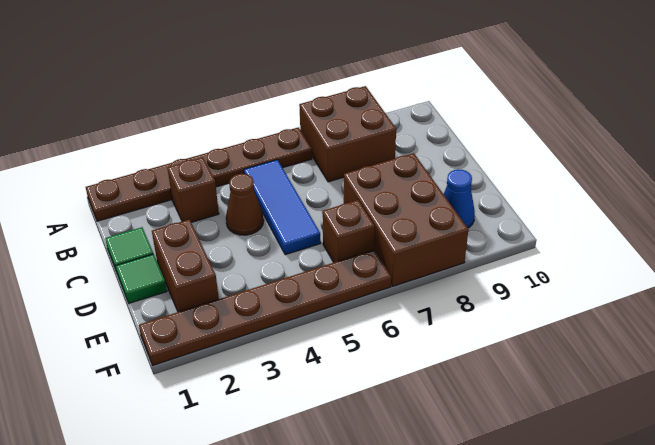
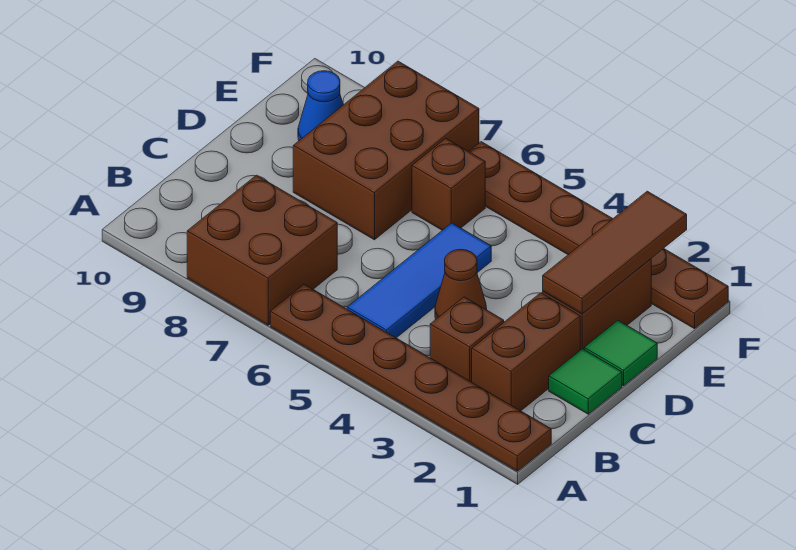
none -> brown 1x2 brick [472,293,580,411]
none -> brown 1x3 tile [543,191,687,314]

